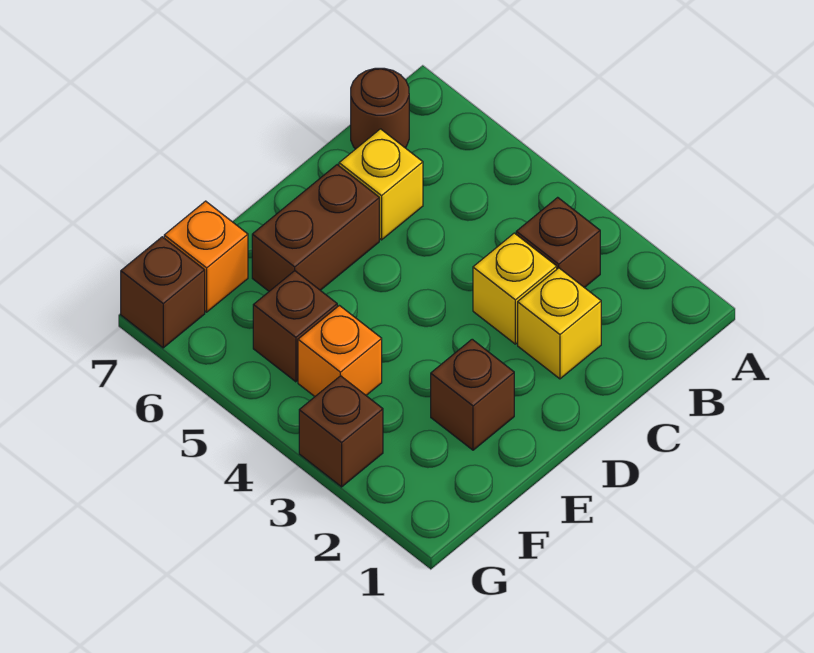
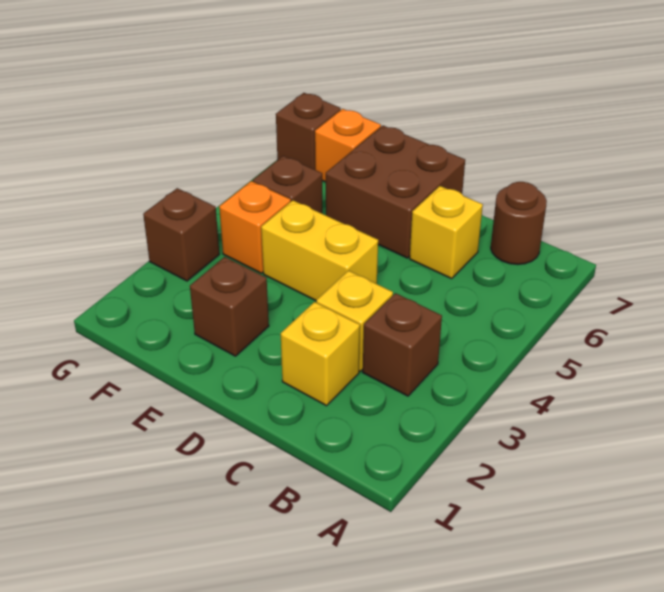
none -> yellow 1x2 brick [261,200,378,301]
brown 1x2 brick [252,165,379,291] -> brown 2x2 brick [326,126,465,258]

